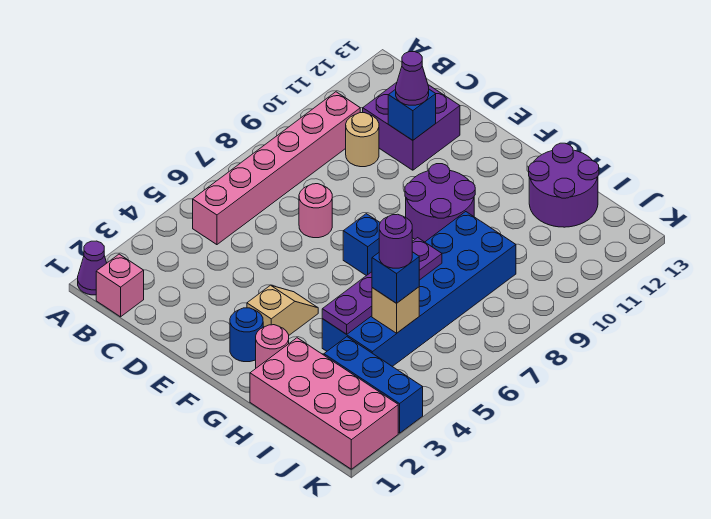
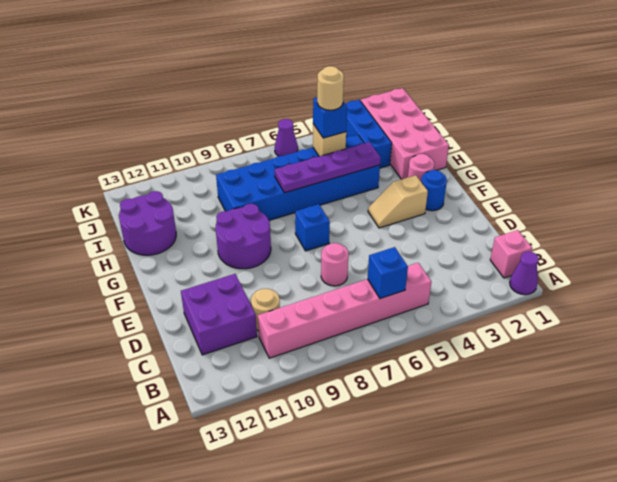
blue 1x1 brick [388,89,436,140] -> blue 1x1 brick moved to [368,247,408,299]
purple 1x1 cone [396,52,429,105] -> purple 1x1 cone moved to [275,119,298,156]
purple 1x1 round brick [379,214,412,268] -> tan 1x1 round brick [317,66,344,110]

